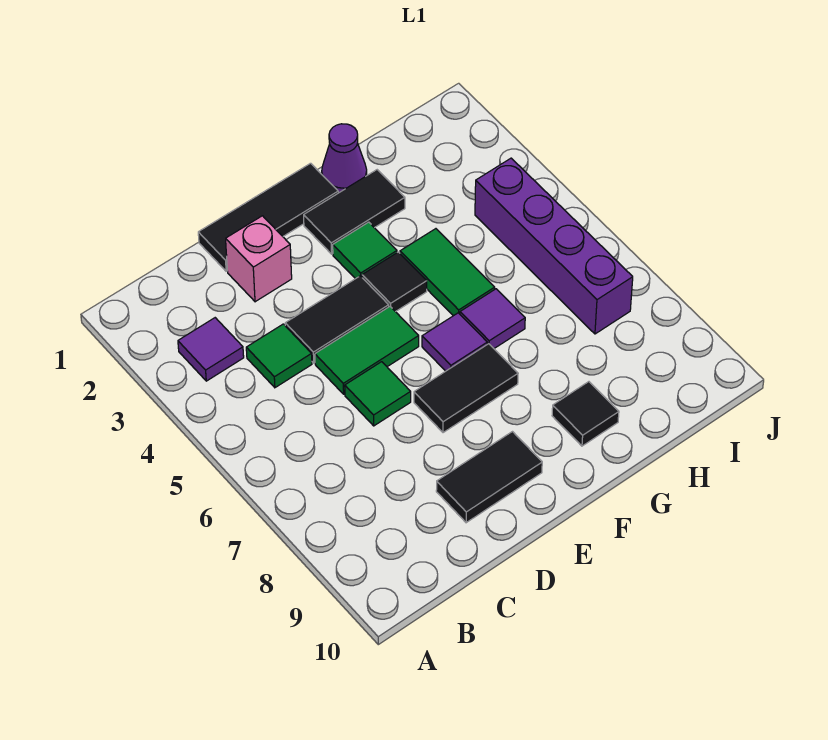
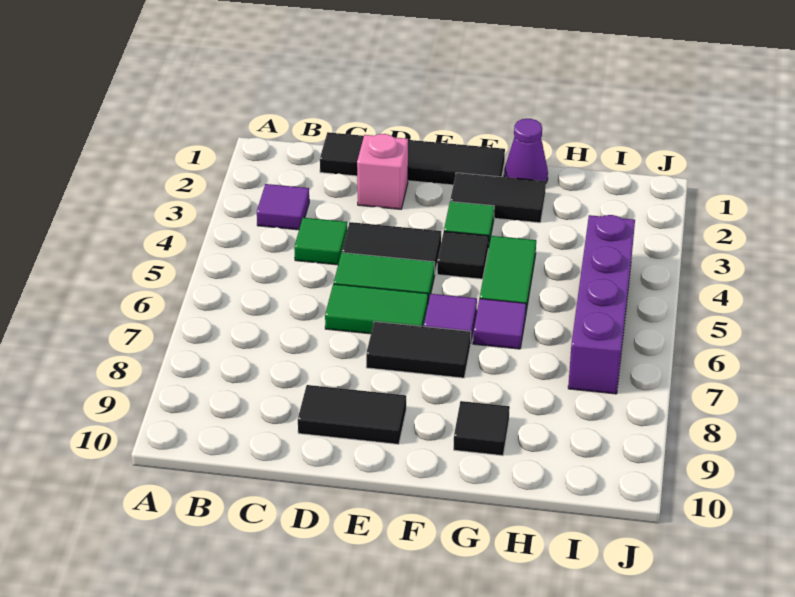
black 1x3 tile [198,163,338,271] -> black 1x4 tile [320,132,505,185]
green 1x1 tile [345,362,411,426] -> green 1x2 tile [325,284,428,334]

